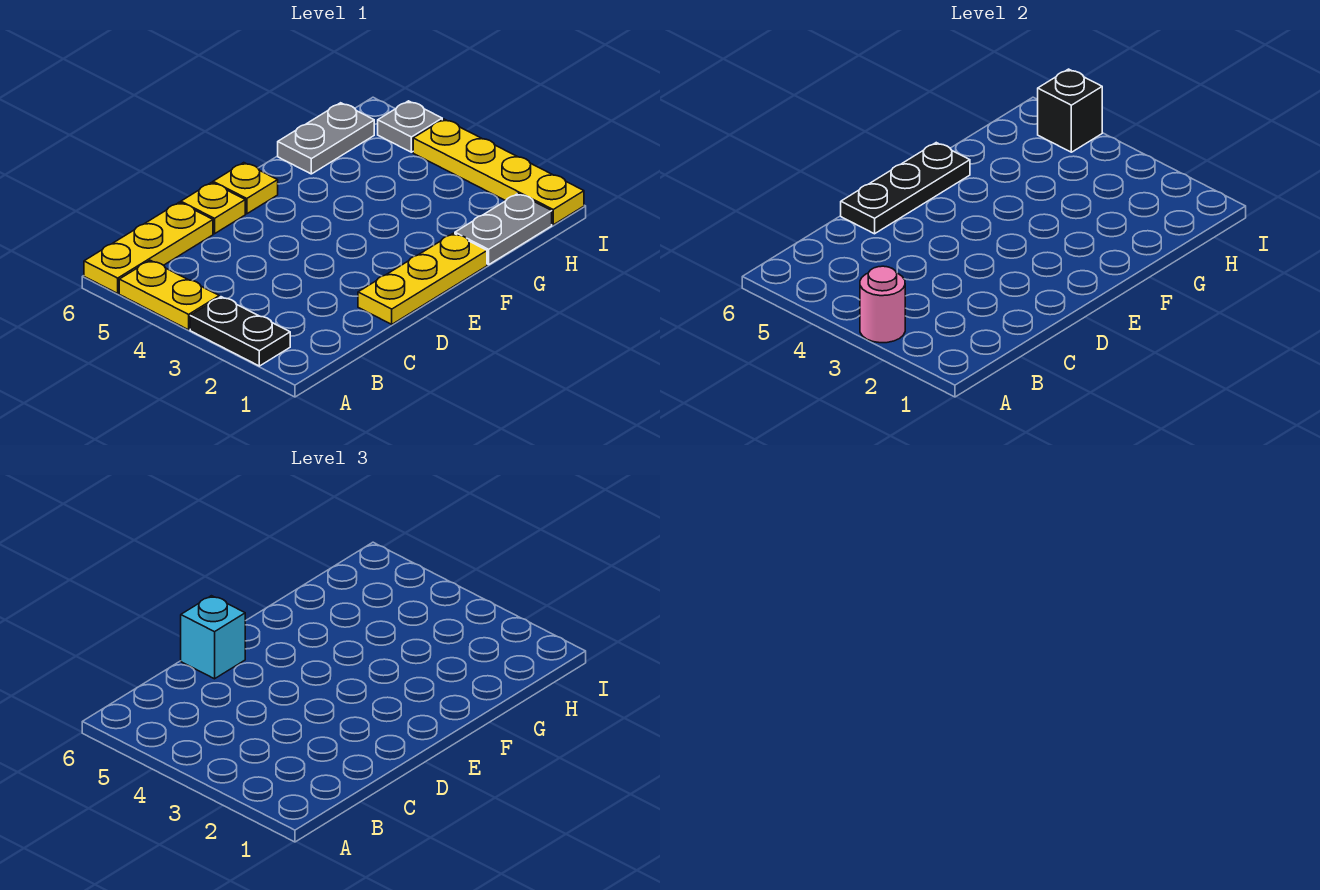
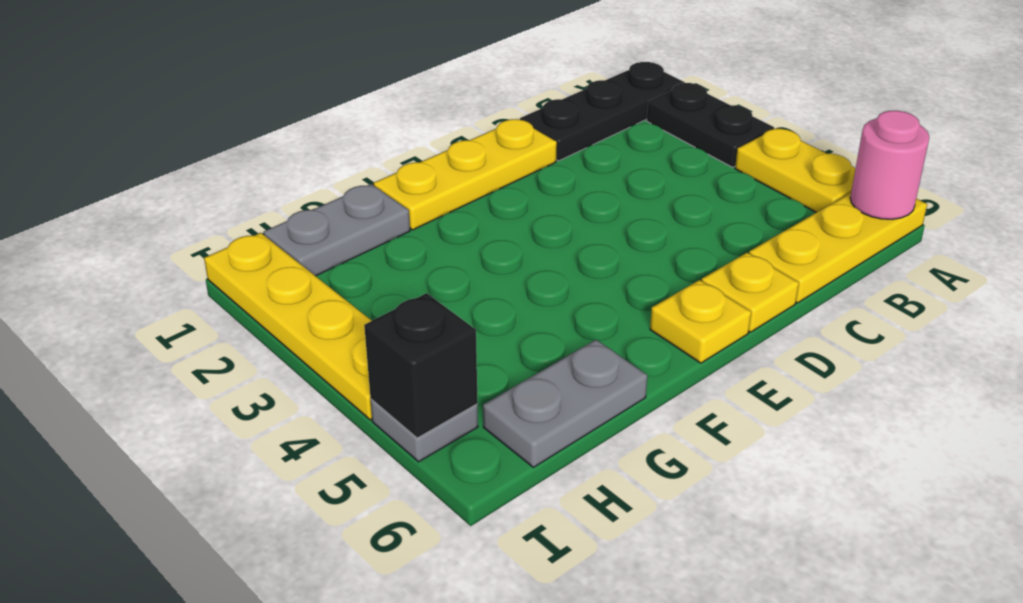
pink 1x1 round brick [860,266,905,343] -> pink 1x1 round brick moved to [850,111,929,219]
black 1x3 plate [841,143,970,234] -> black 1x3 plate moved to [520,62,685,161]
cyan 1x1 brick [181,596,245,679] -> none

